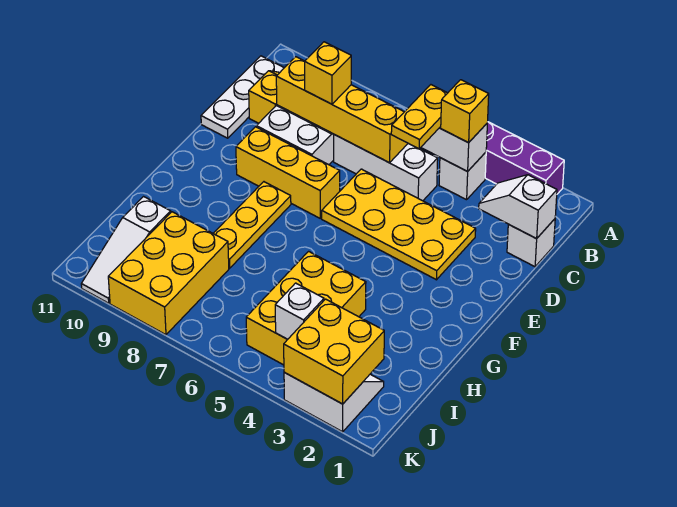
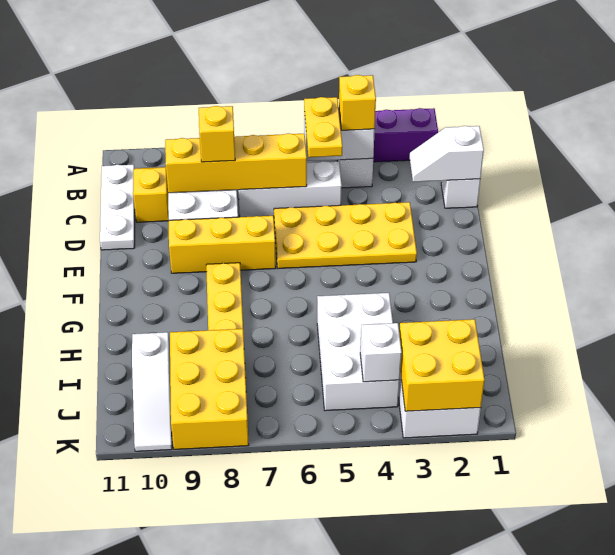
yellow 2x3 brick [246,251,366,365] -> white 2x3 brick [317,293,400,411]

